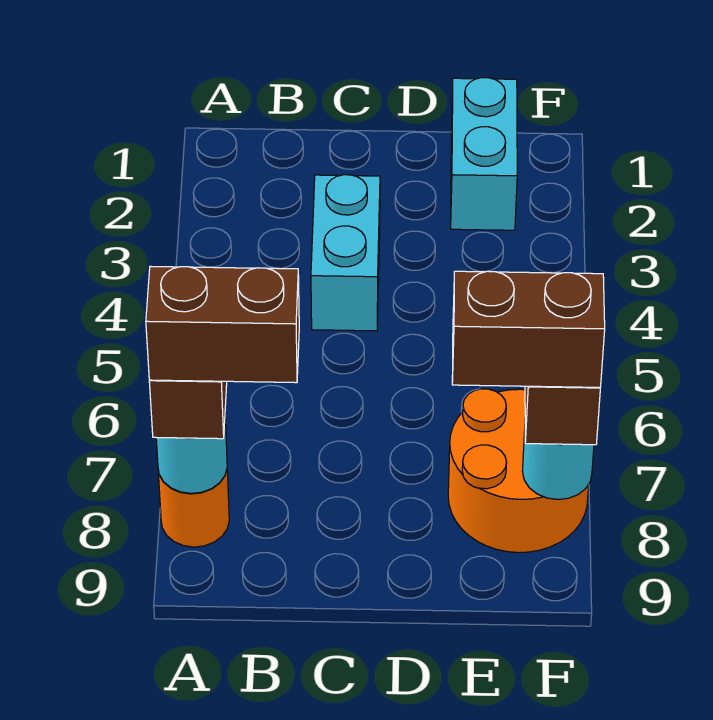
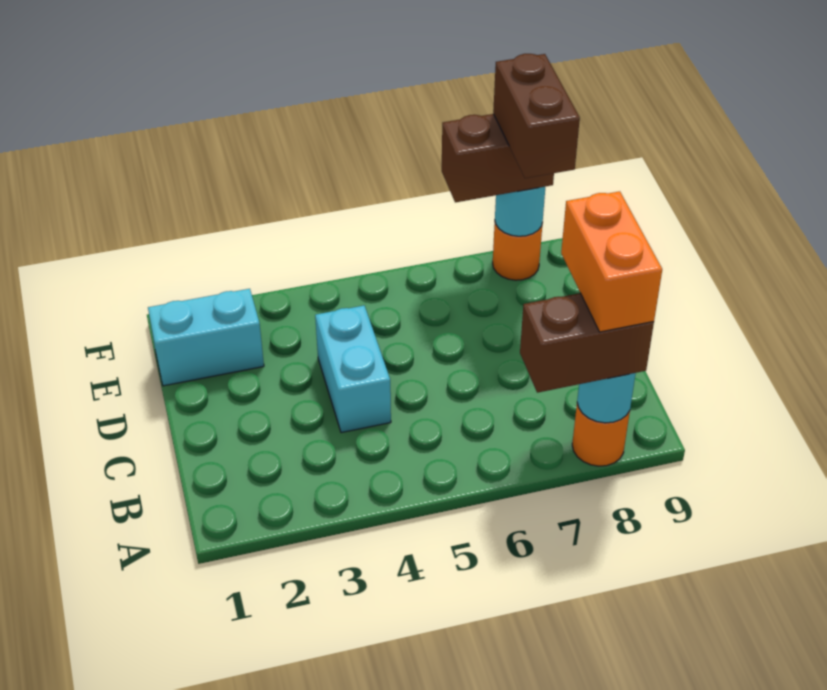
brown 1x2 brick [146,266,299,383] -> orange 1x2 brick [561,191,662,332]
cyan 1x2 brick [311,175,380,331] -> cyan 1x2 brick turned to [315,306,391,433]
orange 2x2 round brick [448,389,589,553] -> orange 1x1 round brick [493,223,543,280]

